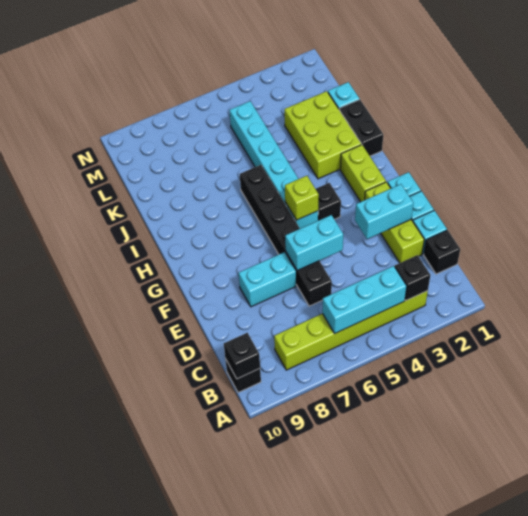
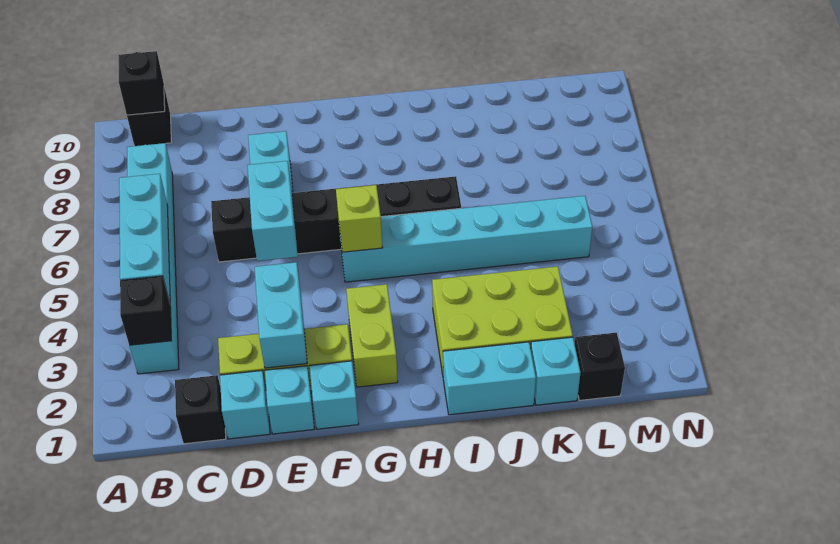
lime 1x6 brick [274,291,428,370] -> cyan 1x6 brick [127,143,179,374]
lime 1x2 brick [340,145,386,202] -> lime 1x2 brick turned to [346,284,398,387]
black 1x1 brick [316,183,341,221] -> black 1x1 brick moved to [574,333,625,400]
black 1x2 brick [339,100,383,156] -> cyan 1x2 brick [443,342,536,415]

